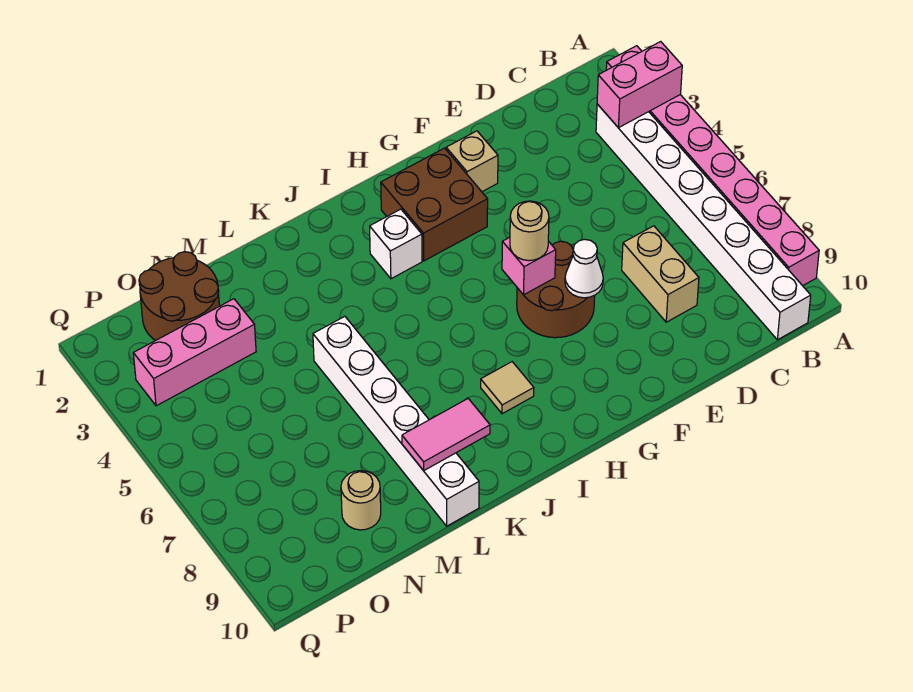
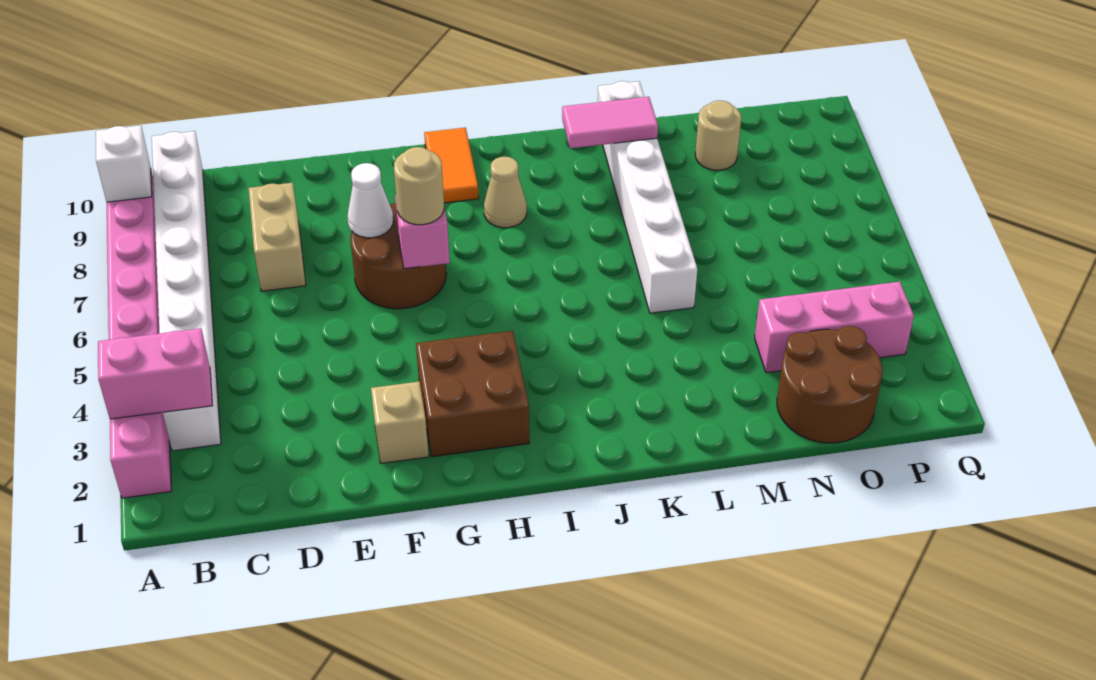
none -> orange 1x2 tile [424,128,479,203]
white 1x1 brick [370,209,422,279] -> white 1x1 brick moved to [96,126,152,202]
tan 1x1 tile [481,362,534,414] -> tan 1x1 cone [484,157,527,228]

